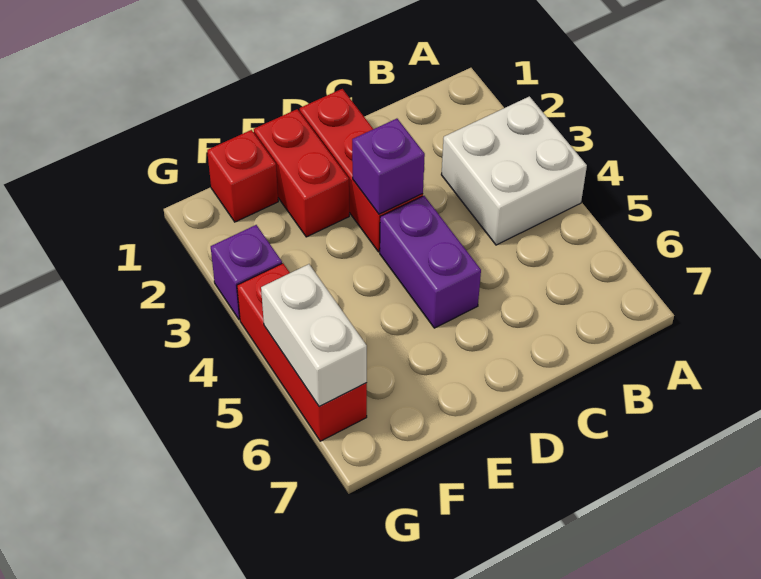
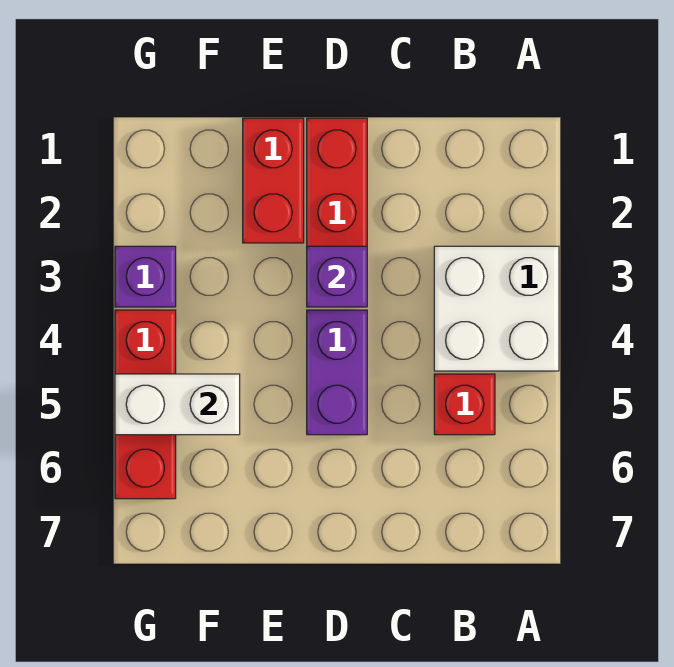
red 1x1 brick [207,130,278,222] -> red 1x1 brick moved to [434,374,495,435]
white 1x2 brick [261,264,367,407] -> white 1x2 brick turned to [115,374,240,435]

